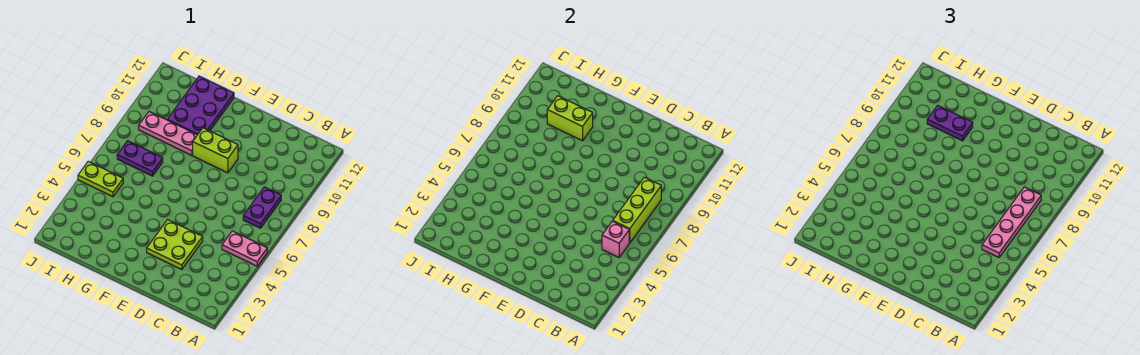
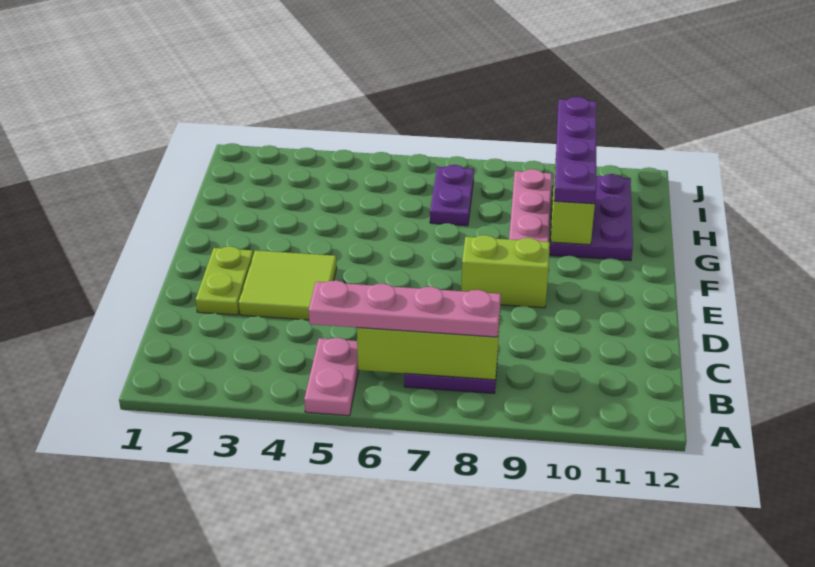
pink 1x1 brick [602,221,629,257] -> none
lime 2x2 plate [147,220,203,270] -> lime 2x2 tile [239,250,337,320]
lime 1x2 brick [193,128,238,173] -> lime 1x2 brick turned to [461,235,550,308]
purple 2x3 plate [167,76,234,135] -> purple 2x3 plate turned to [550,174,633,261]
purple 1x2 plate [927,106,973,141] -> purple 1x4 plate [554,97,596,204]
lime 1x2 plate [78,161,123,197] -> lime 1x2 plate moved to [196,246,253,315]

